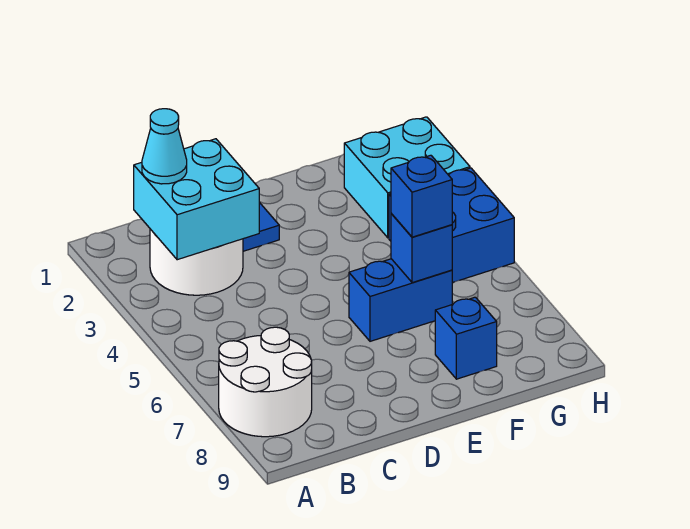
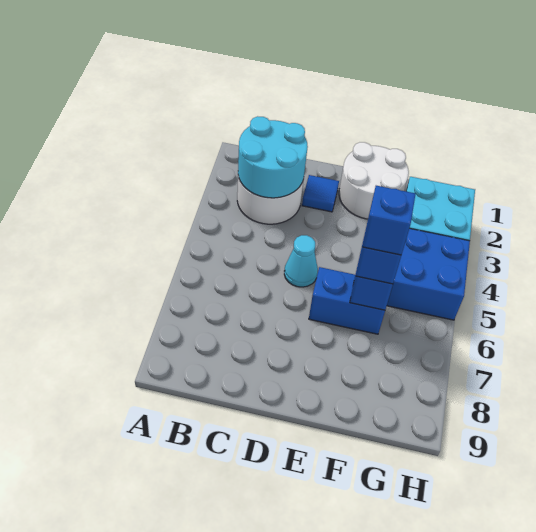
white 2x2 round brick [219,327,312,437] -> white 2x2 round brick moved to [339,142,409,219]
cyan 2x2 brick [134,139,259,260] -> cyan 2x2 round brick [238,116,308,198]
cyan 1x1 cone [142,109,187,184] -> cyan 1x1 cone moved to [284,235,318,287]
blue 1x1 brick [435,297,497,379] -> blue 1x1 brick moved to [363,186,415,255]

